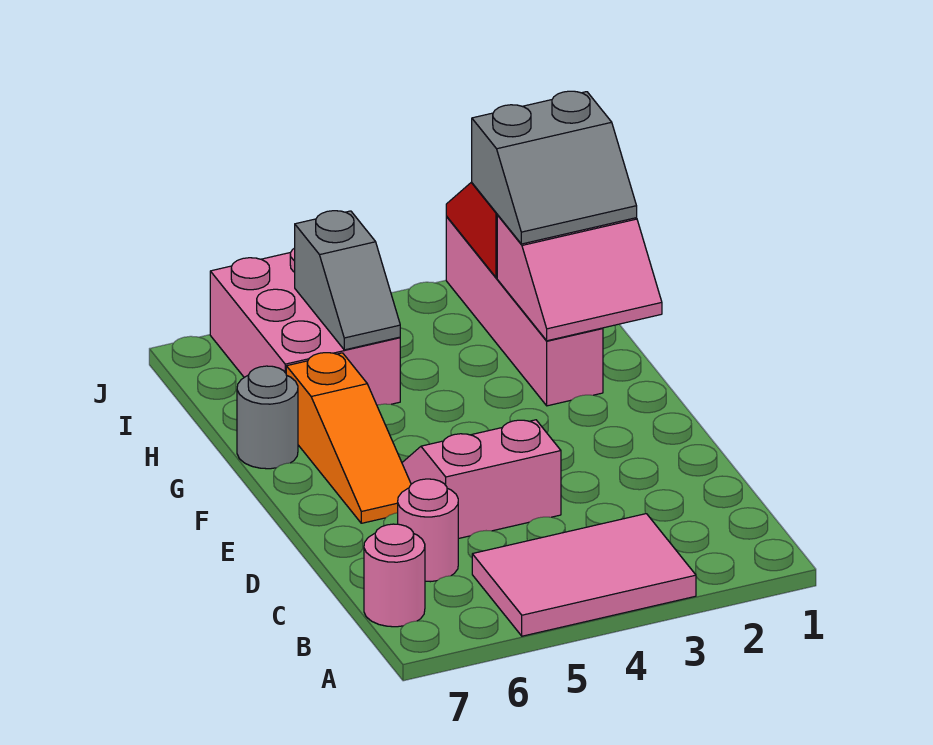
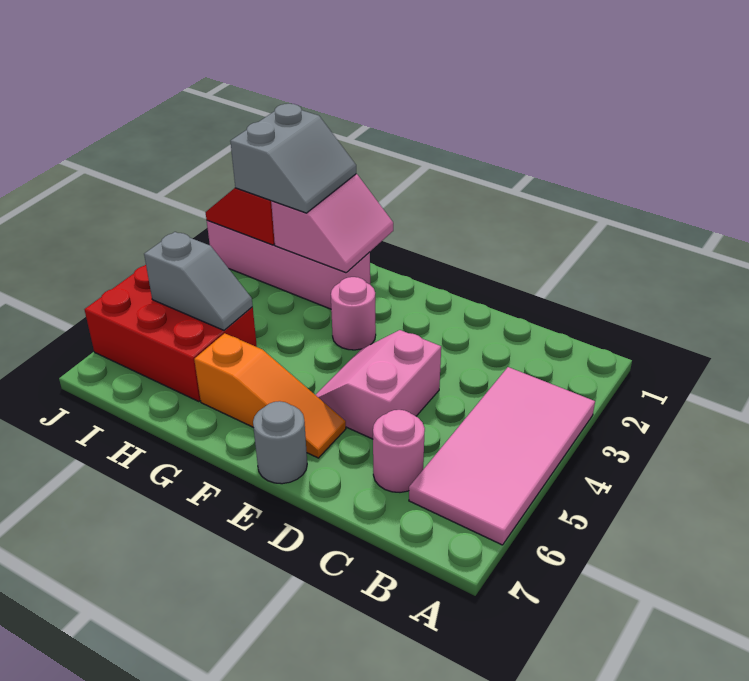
pink 2x3 tile [472,514,696,636] -> pink 2x4 tile [409,367,595,545]
pink 1x1 round brick [364,524,425,627] -> pink 1x1 round brick moved to [331,277,376,350]
grey 1x1 round brick [237,366,298,469] -> grey 1x1 round brick moved to [253,401,307,484]
pink 2x3 brick [210,248,400,405] -> red 2x3 brick [85,265,257,402]

